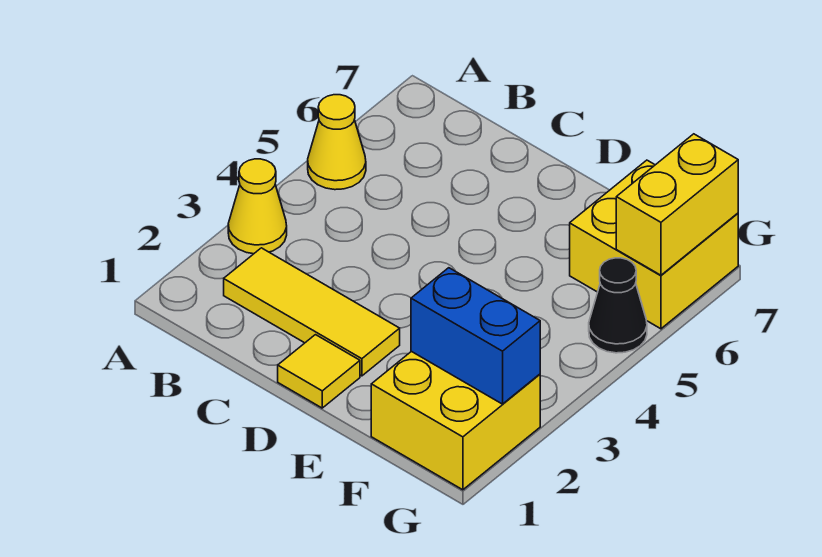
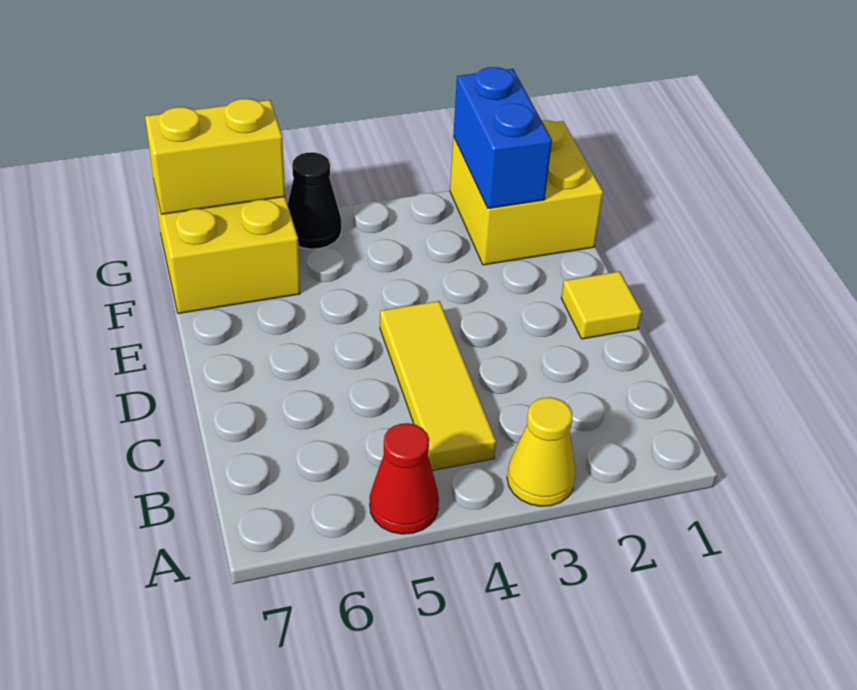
yellow 1x1 cone [308,95,366,190] -> red 1x1 cone [370,423,439,534]
yellow 1x3 tile [224,248,400,376] -> yellow 1x3 tile moved to [380,301,496,471]

